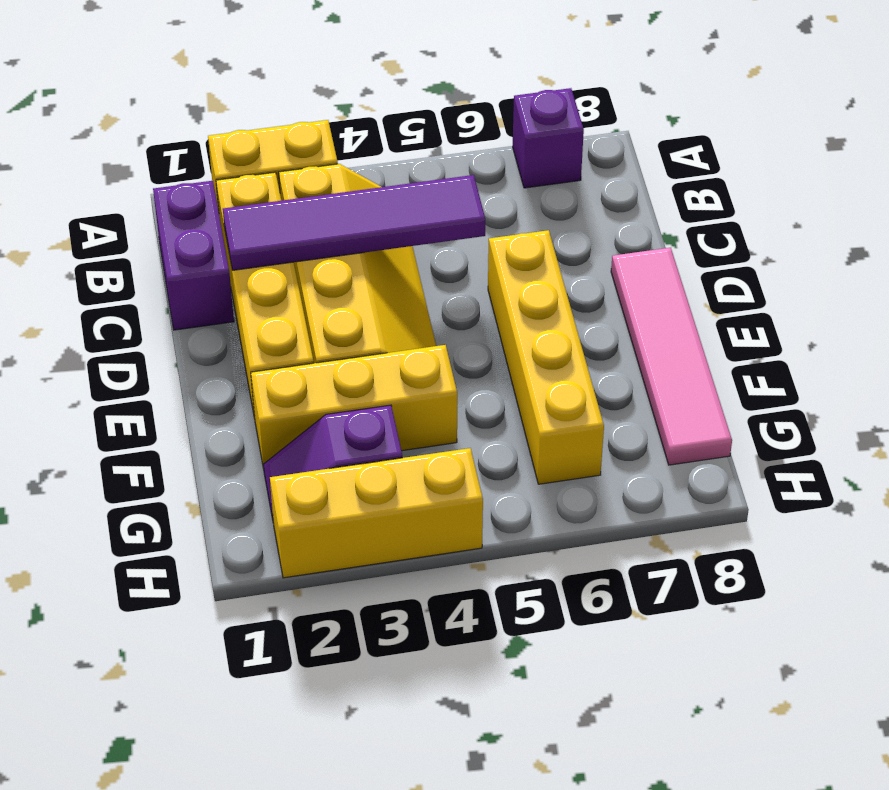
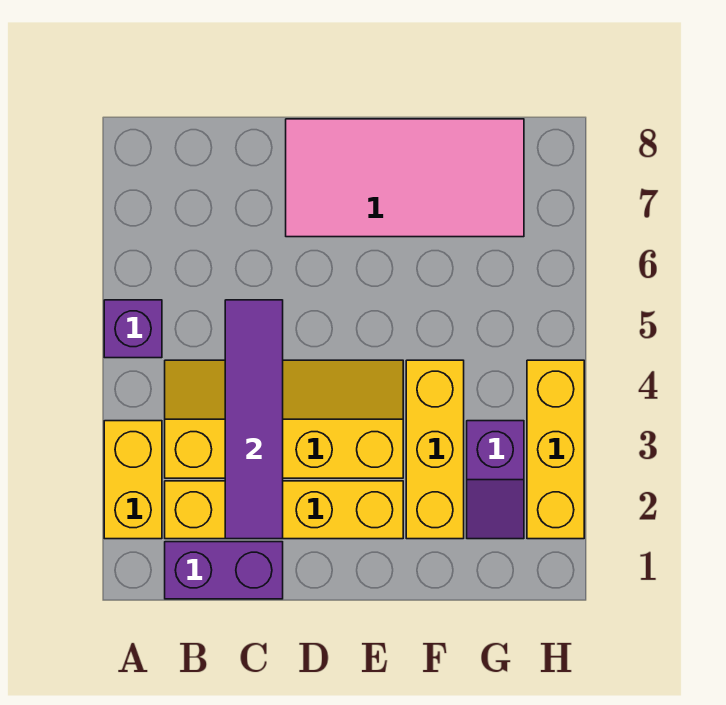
purple 1x1 brick [513,88,584,188] -> purple 1x1 brick moved to [104,300,162,358]
yellow 1x4 brick [488,230,604,484] -> none
pink 1x4 tile [611,248,732,465] -> pink 2x4 tile [286,119,524,237]

